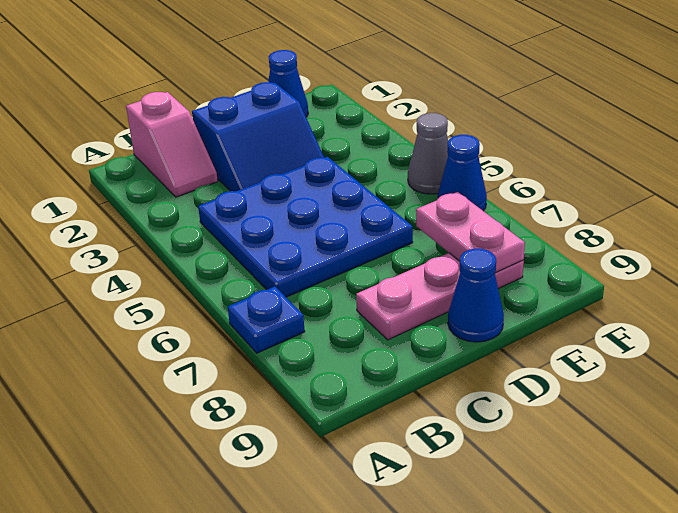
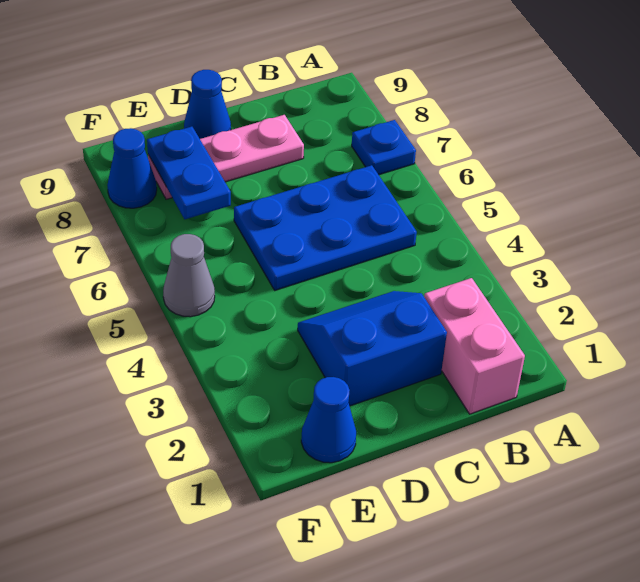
pink 1x2 slope [126,92,218,197] -> pink 1x2 brick [424,278,525,414]
blue 3x3 plate [198,157,413,297] -> blue 2x3 plate [234,165,417,290]
pink 1x2 plate [416,192,525,273] -> blue 1x2 plate [147,127,231,219]
blue 1x1 cone [438,135,487,211] -> blue 1x1 cone moved to [107,128,157,208]

